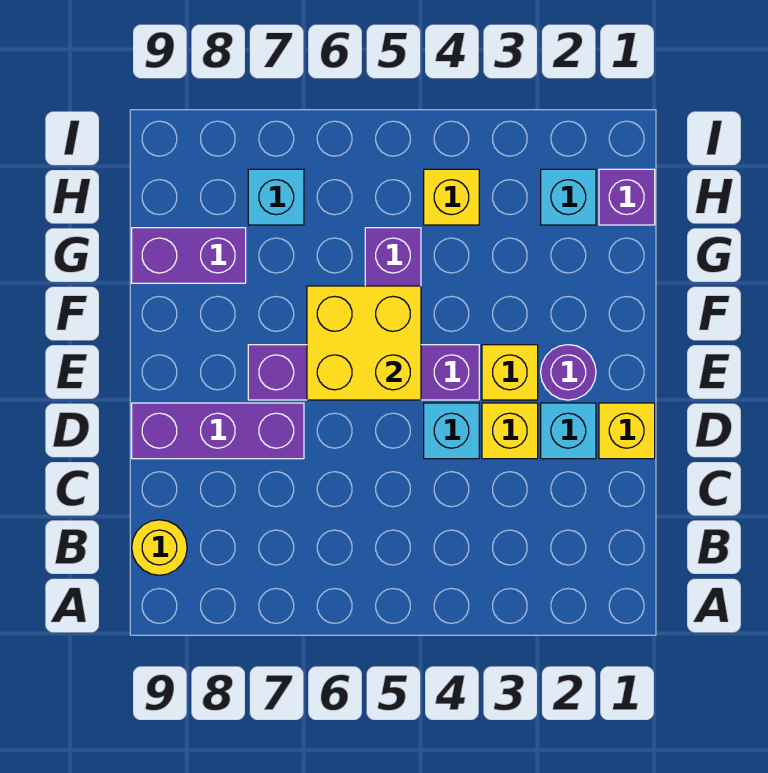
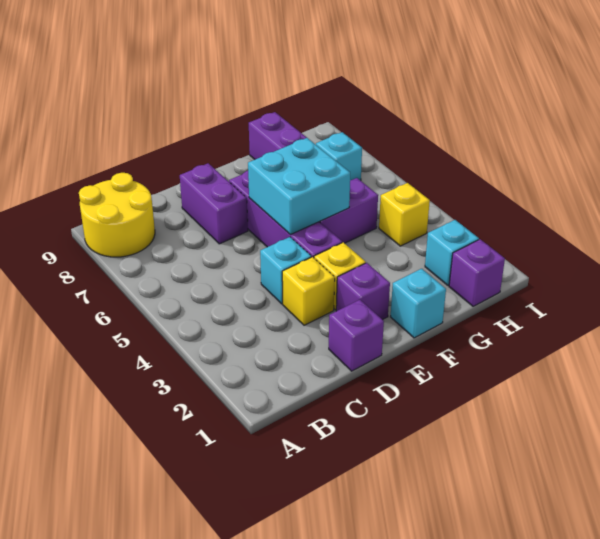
yellow 1x1 round brick [132,520,187,575] -> yellow 2x2 round brick [79,173,155,257]
yellow 1x1 brick [599,403,655,459] -> purple 1x1 brick [329,300,384,371]
cyan 1x1 brick [541,403,596,459] -> cyan 1x1 brick moved to [391,269,446,338]
purple 1x3 brick [132,403,304,459] -> purple 1x2 brick [180,163,248,244]
purple 1x1 round brick [541,345,596,400] -> purple 1x1 brick [336,263,390,320]
yellow 2x2 brick [307,286,421,400] -> cyan 2x2 brick [248,138,350,235]

